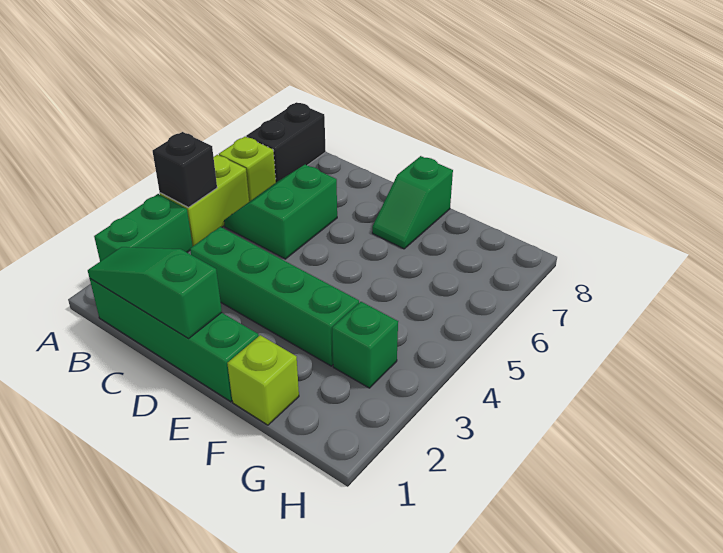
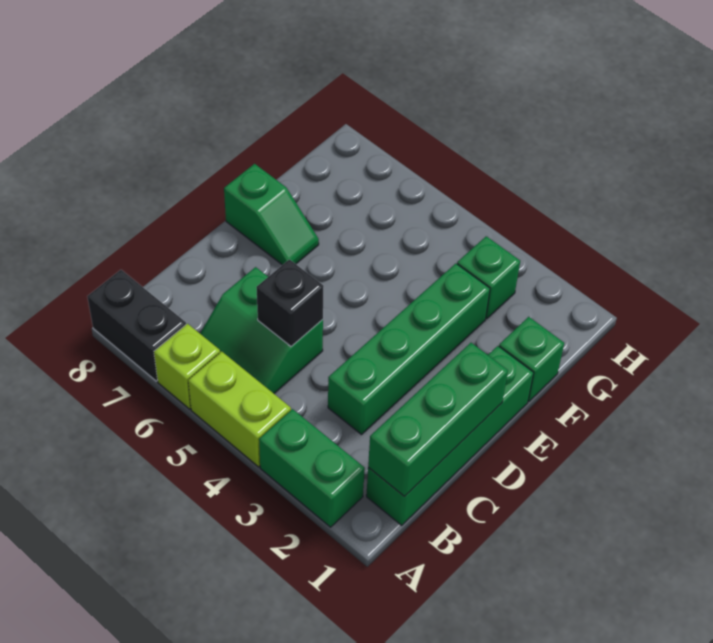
black 1x1 brick [153,132,217,207] -> black 1x1 brick moved to [257,259,324,346]
green 1x3 slope [88,247,222,339] -> green 1x3 brick [368,343,508,497]
lime 1x1 brick [227,335,299,425] -> green 1x1 brick [499,317,564,402]

